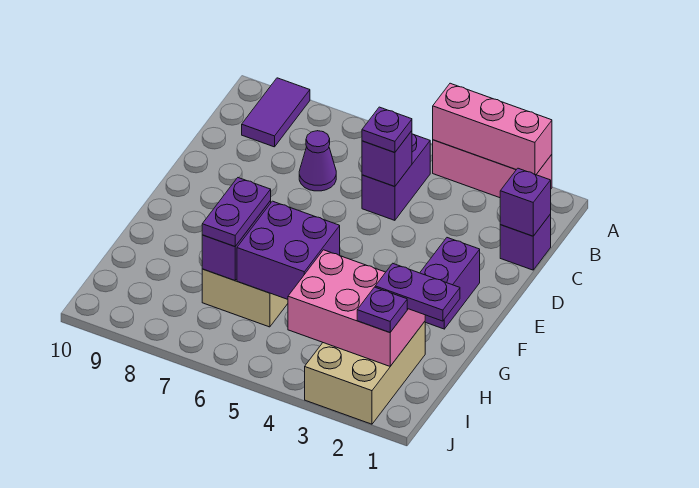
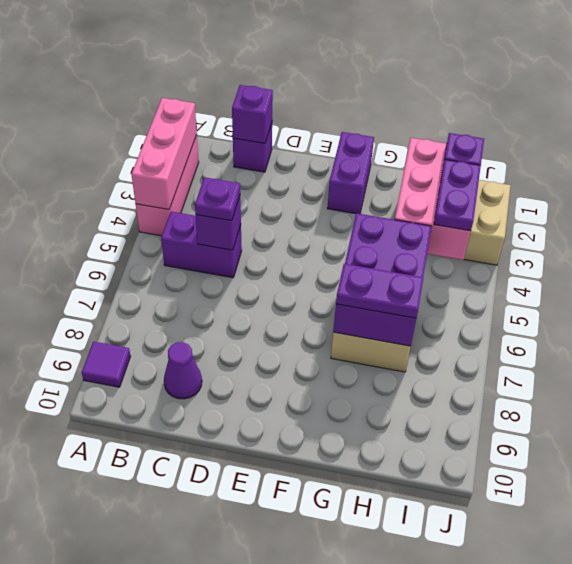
purple 1x2 tile [242,78,310,147] -> purple 1x1 tile [82,342,131,387]
purple 1x1 cone [299,131,336,191] -> purple 1x1 cone moved to [164,342,202,399]
purple 1x2 brick [420,238,480,329] -> purple 1x2 brick turned to [327,132,374,214]
purple 1x2 plate [375,263,460,321] -> purple 1x2 plate moved to [434,160,481,231]

